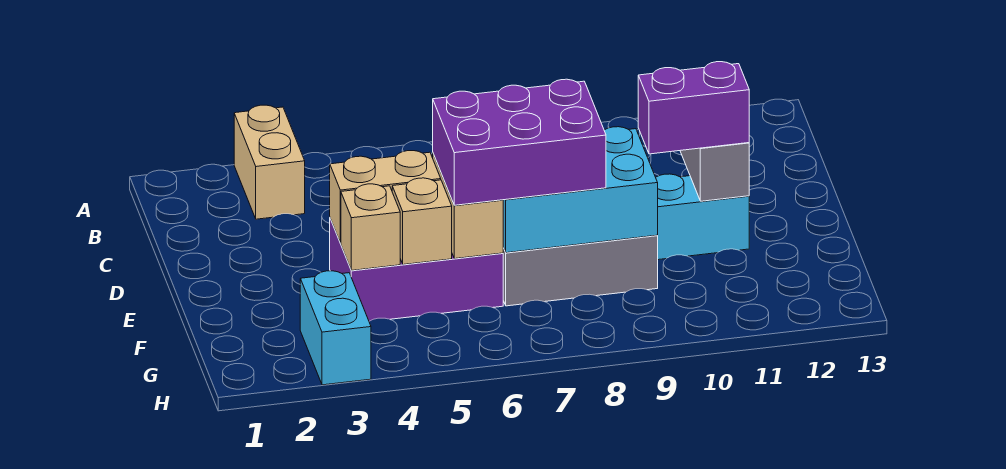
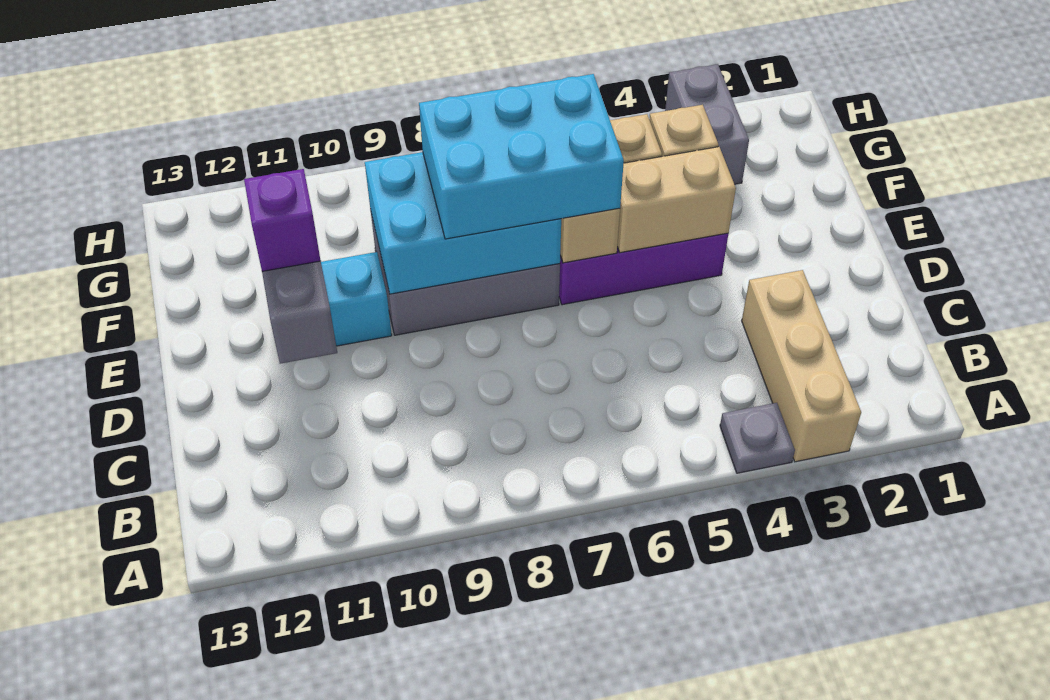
tan 1x2 brick [234,105,305,219] -> tan 1x3 brick [742,270,861,462]
none -> grey 1x1 plate [720,403,795,473]
purple 2x3 brick [433,79,606,205] -> cyan 2x3 brick [419,74,624,239]
purple 1x2 brick [638,62,749,154] -> purple 1x1 brick [244,169,321,271]
cyan 1x2 brick [300,271,371,385] -> grey 1x2 brick [665,64,749,184]

